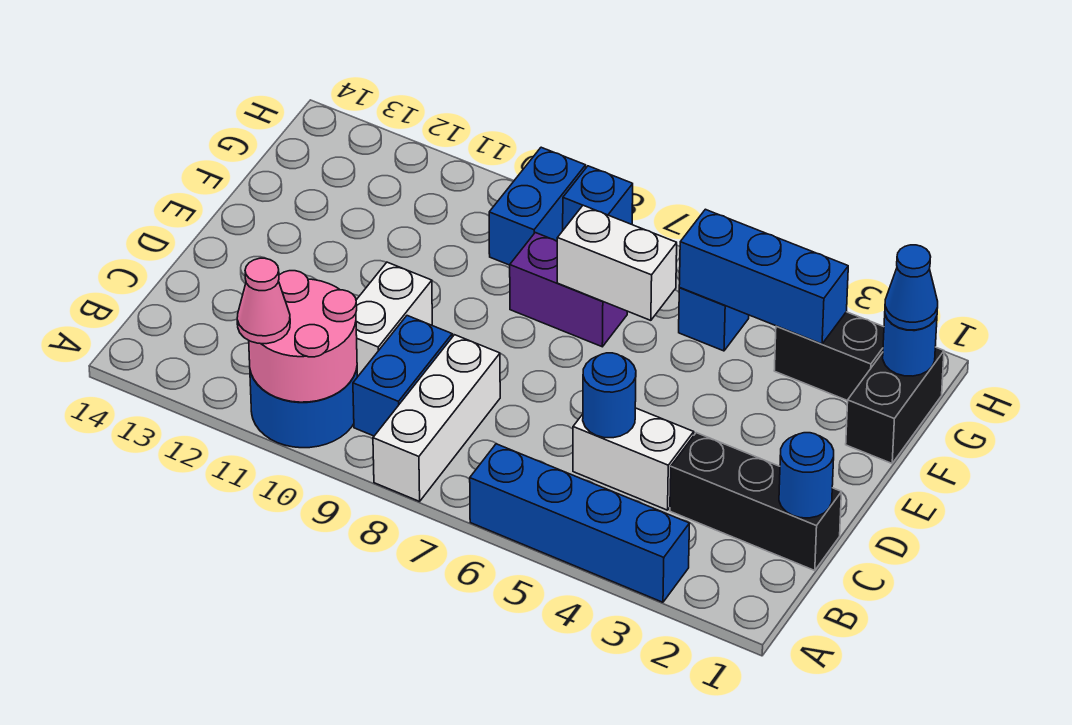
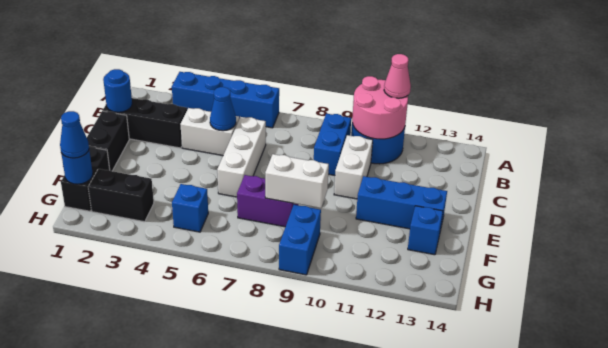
white 1x3 brick [373,335,500,501] -> white 1x3 brick moved to [217,117,266,197]
blue 1x1 round brick [583,353,636,438] -> blue 1x1 cone [210,87,236,131]
none -> black 1x2 brick [87,111,129,171]
white 1x2 brick [557,205,677,320] -> white 1x2 brick moved to [265,154,329,208]
blue 1x3 brick [679,209,848,344] -> blue 1x3 brick moved to [356,176,447,231]
blue 1x1 brick [563,166,633,230] -> blue 1x1 brick moved to [408,206,443,255]

